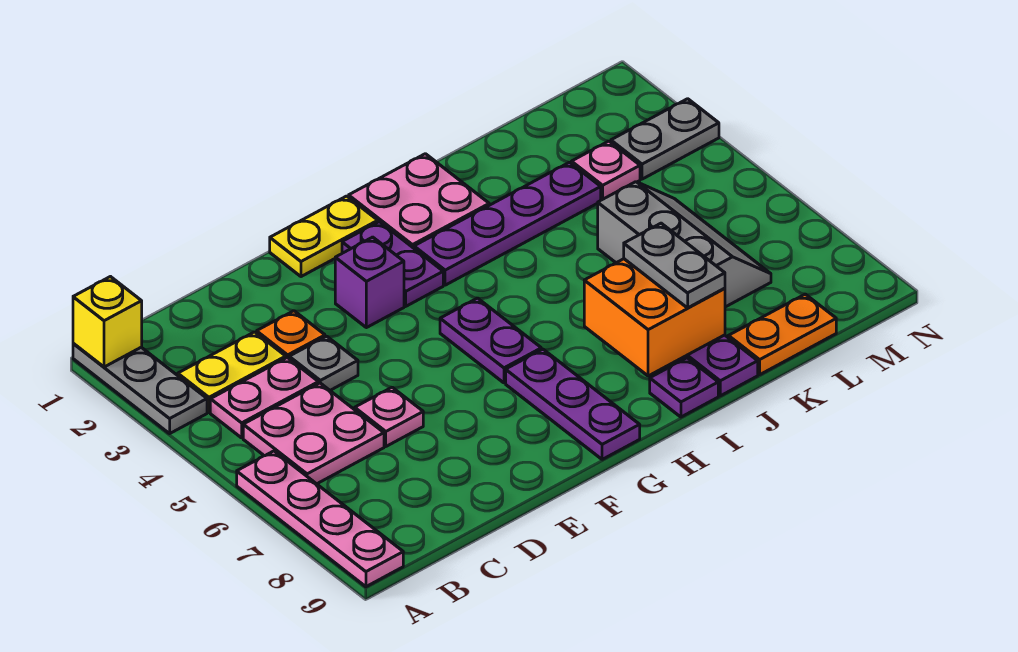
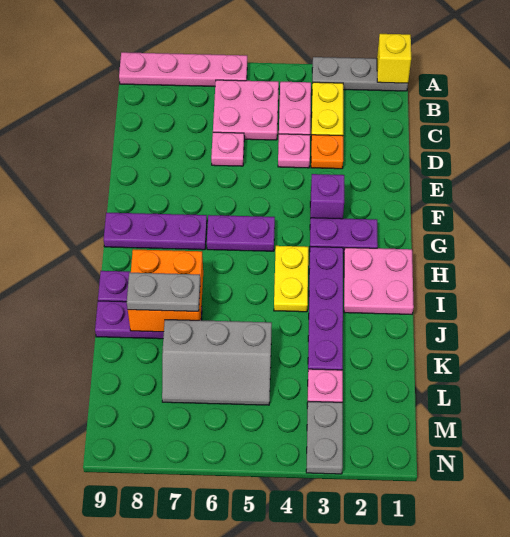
grey 1x1 plate [289,336,358,390] -> pink 1x1 plate [278,134,310,168]
yellow 1x2 plate [270,196,378,277] -> yellow 1x2 plate moved to [274,246,308,312]
orange 1x2 plate [728,294,836,375] -> none

